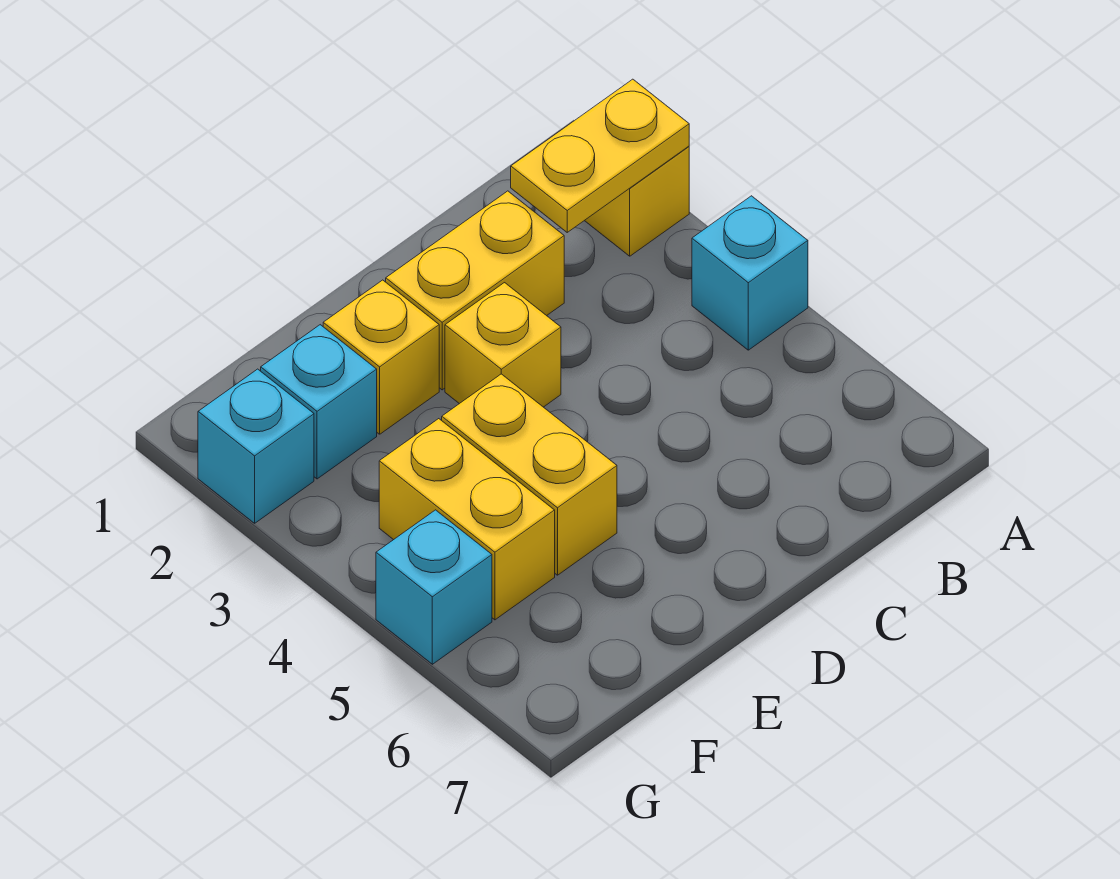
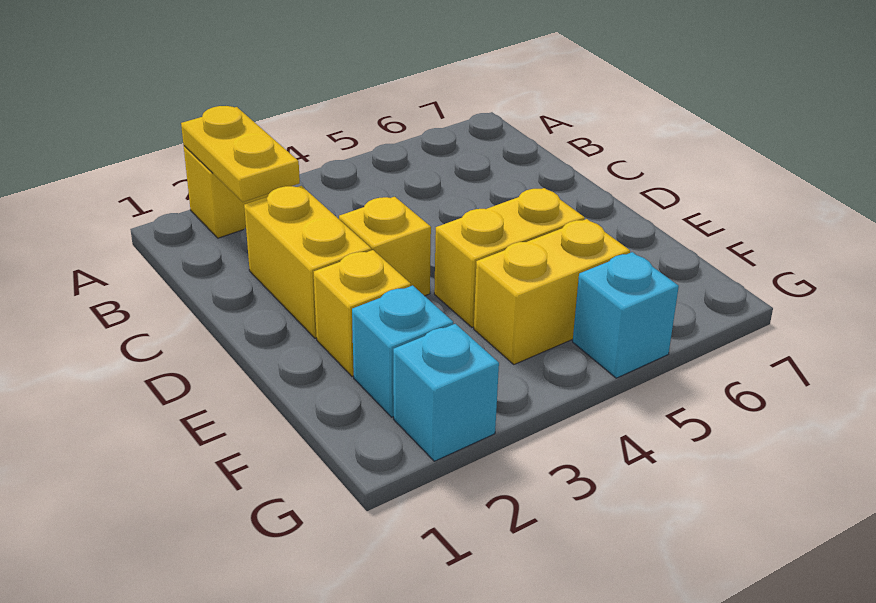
cyan 1x1 brick [692,196,808,350] -> none

